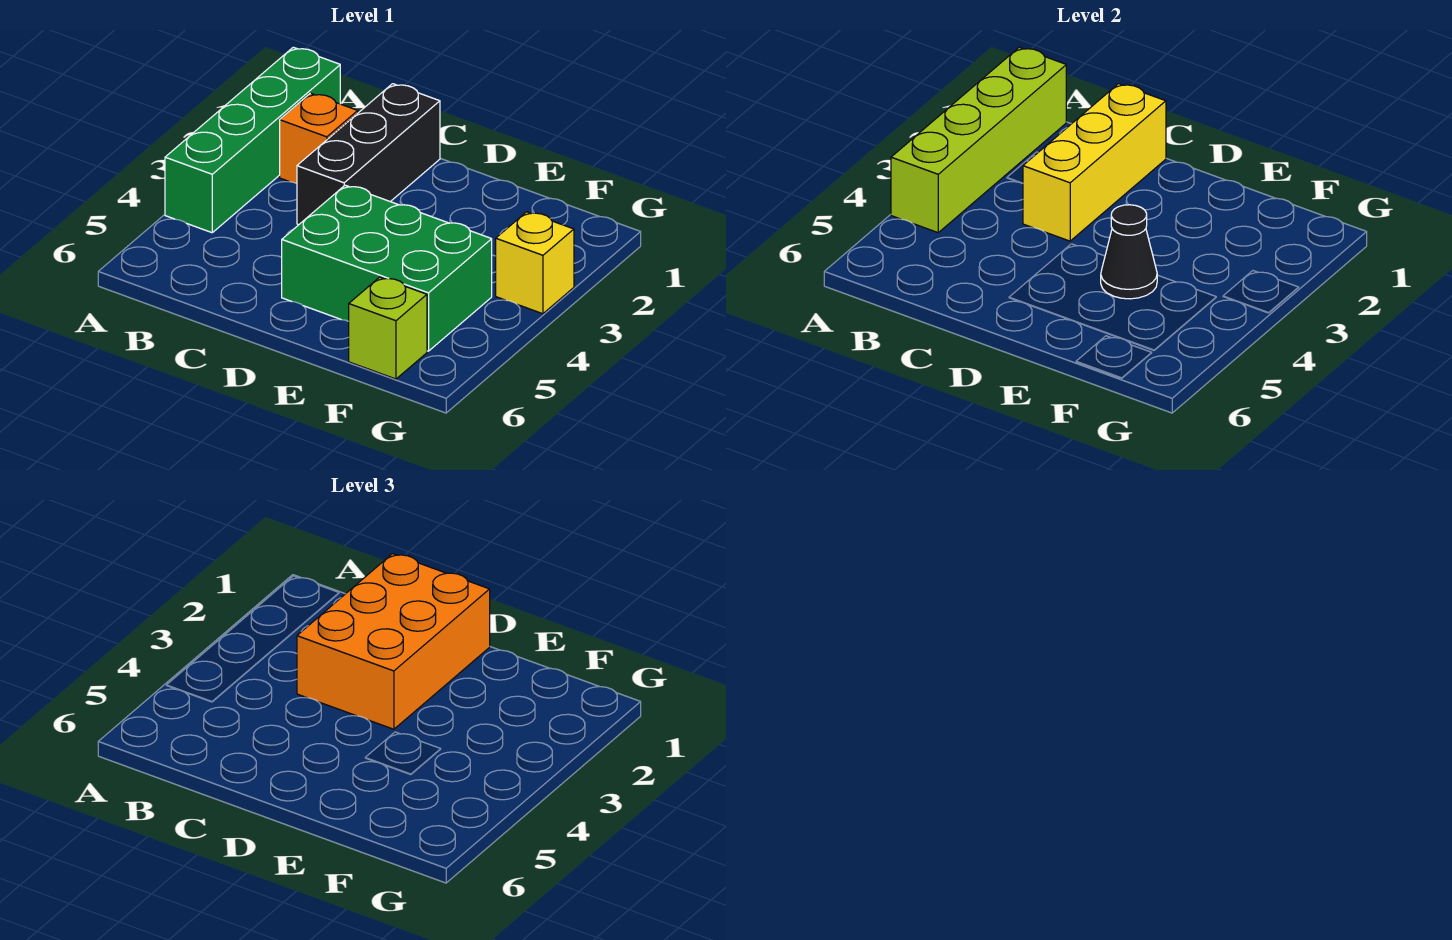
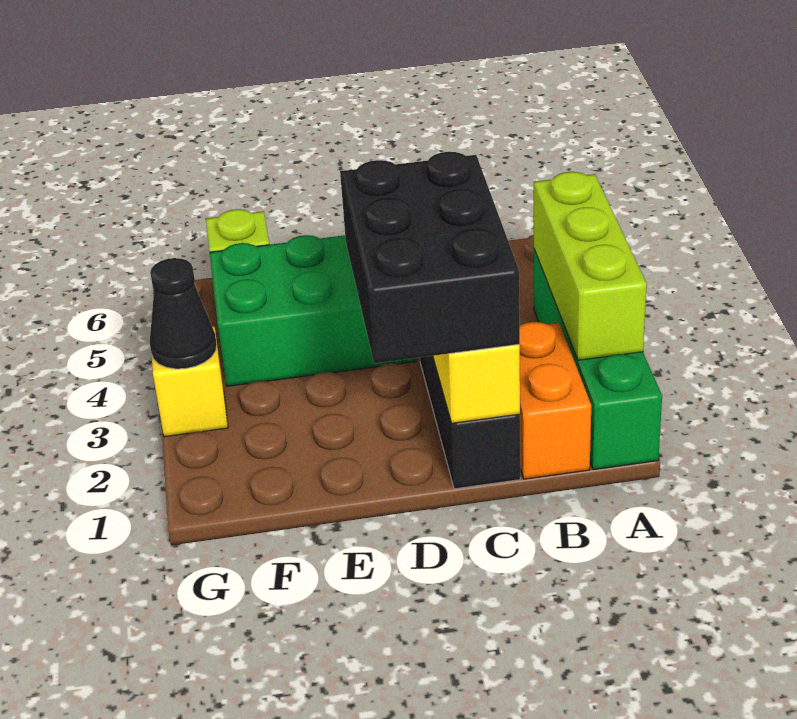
lime 1x4 brick [891,47,1066,233] -> lime 1x3 brick [534,172,647,360]
orange 1x1 brick [280,93,358,183] -> orange 1x2 brick [519,322,591,479]
orange 2x3 brick [297,554,490,729] -> black 2x3 brick [340,152,520,363]
black 1x1 cone [1101,205,1157,299] -> black 1x1 cone moved to [150,258,217,369]

